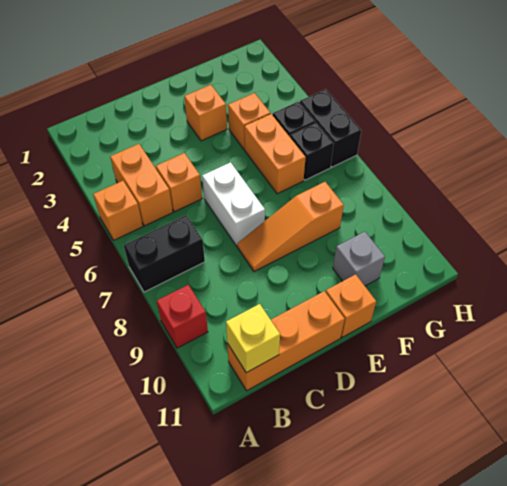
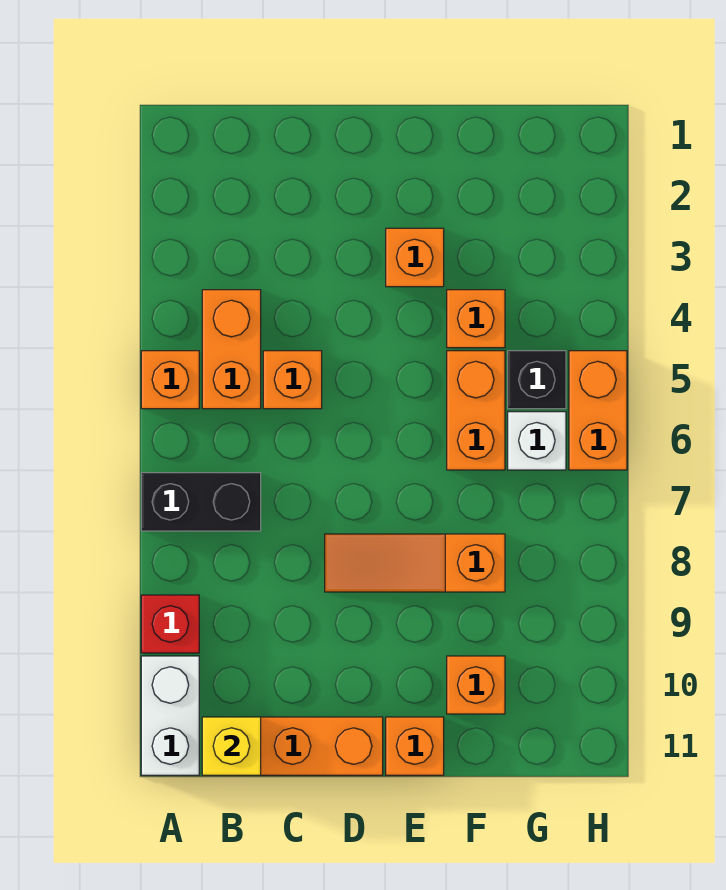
white 1x2 brick [202,162,265,246] -> white 1x2 brick moved to [141,656,199,775]
grey 1x1 brick [333,232,385,286] -> orange 1x1 brick [447,656,505,714]
black 1x1 brick [290,123,334,180] -> white 1x1 brick [508,412,566,470]
black 1x2 brick [300,89,361,167] -> orange 1x2 brick [569,351,627,470]

